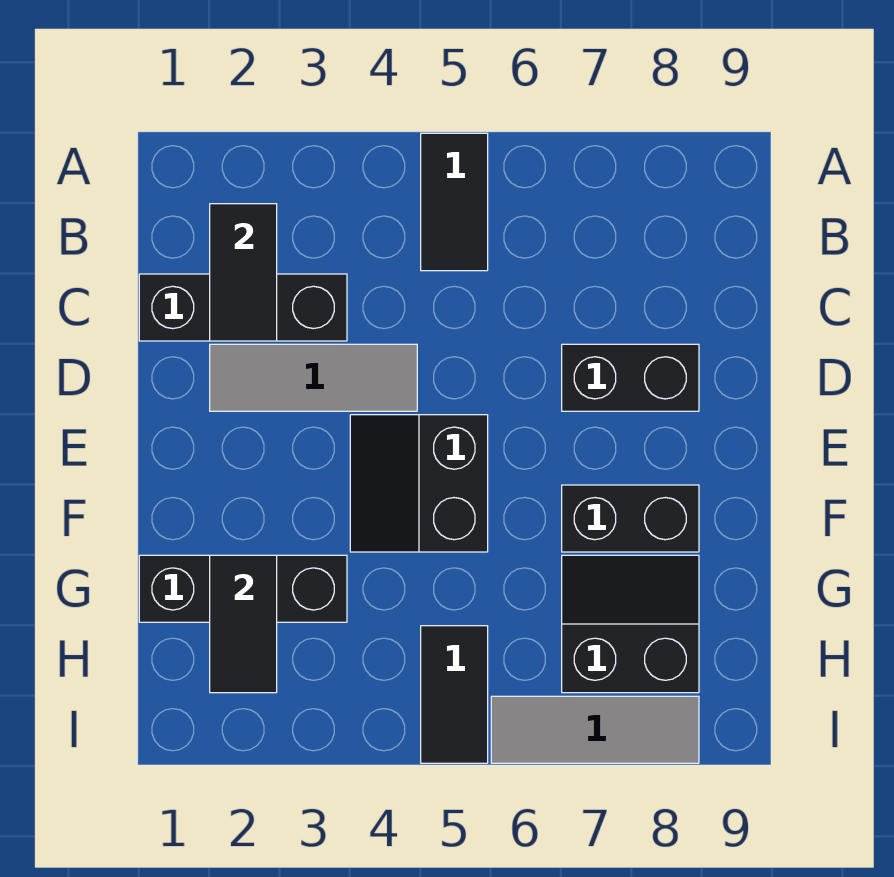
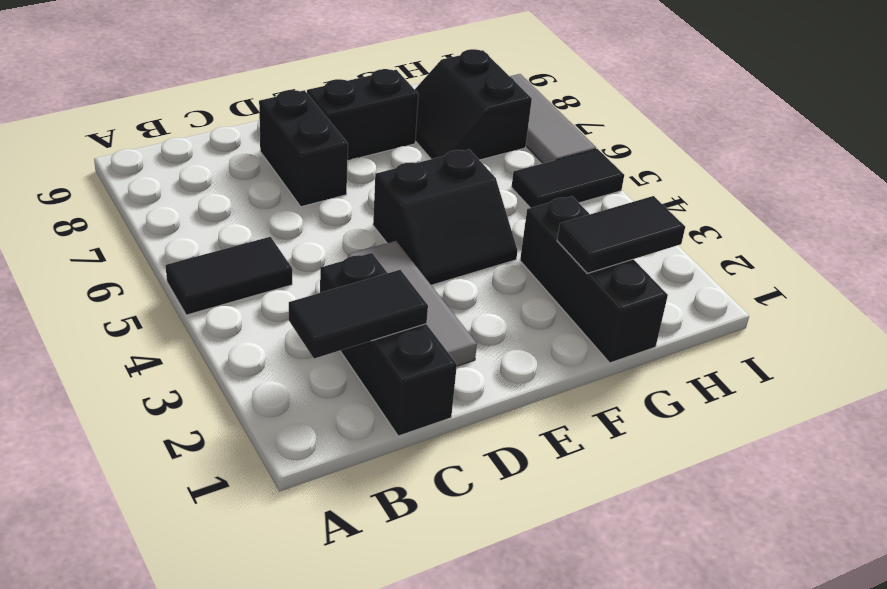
black 1x2 brick [562,485,699,552] -> black 1x2 brick turned to [307,69,418,161]

